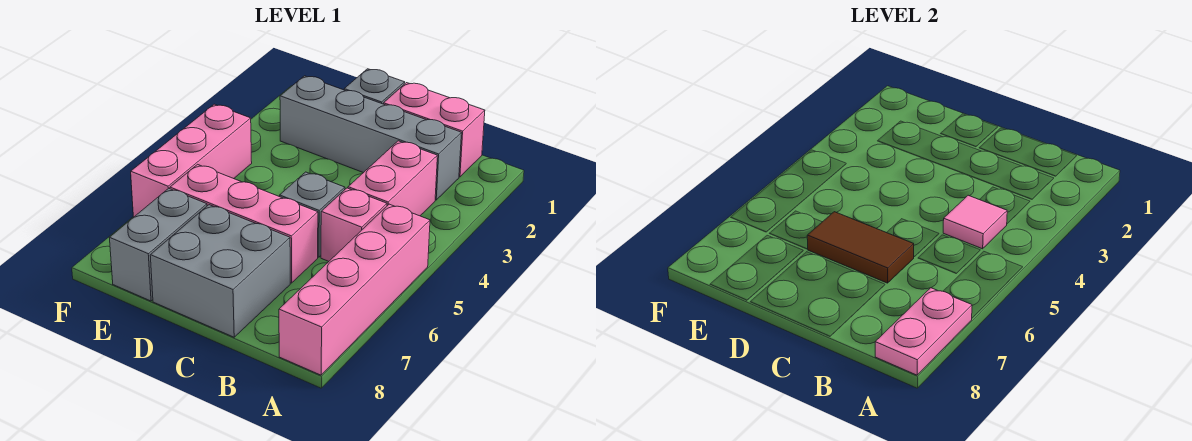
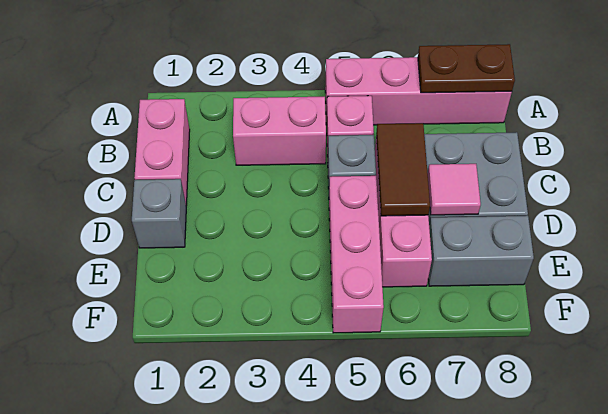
pink 1x2 plate [875,288,972,375] -> brown 1x2 plate [418,44,515,93]
grey 1x4 brick [280,76,462,200] -> none
pink 1x1 tile [943,195,1007,249] -> pink 1x1 tile moved to [428,164,481,215]
pink 1x3 brick [131,104,252,217] -> pink 1x3 brick turned to [329,176,384,333]

